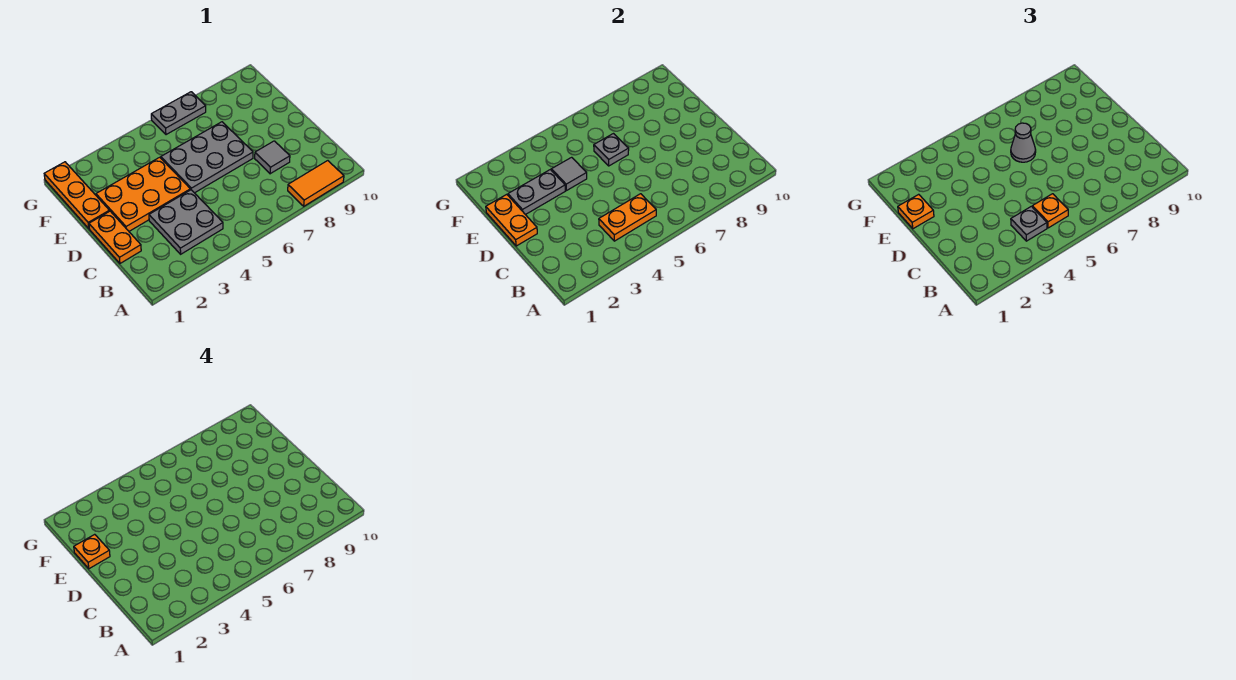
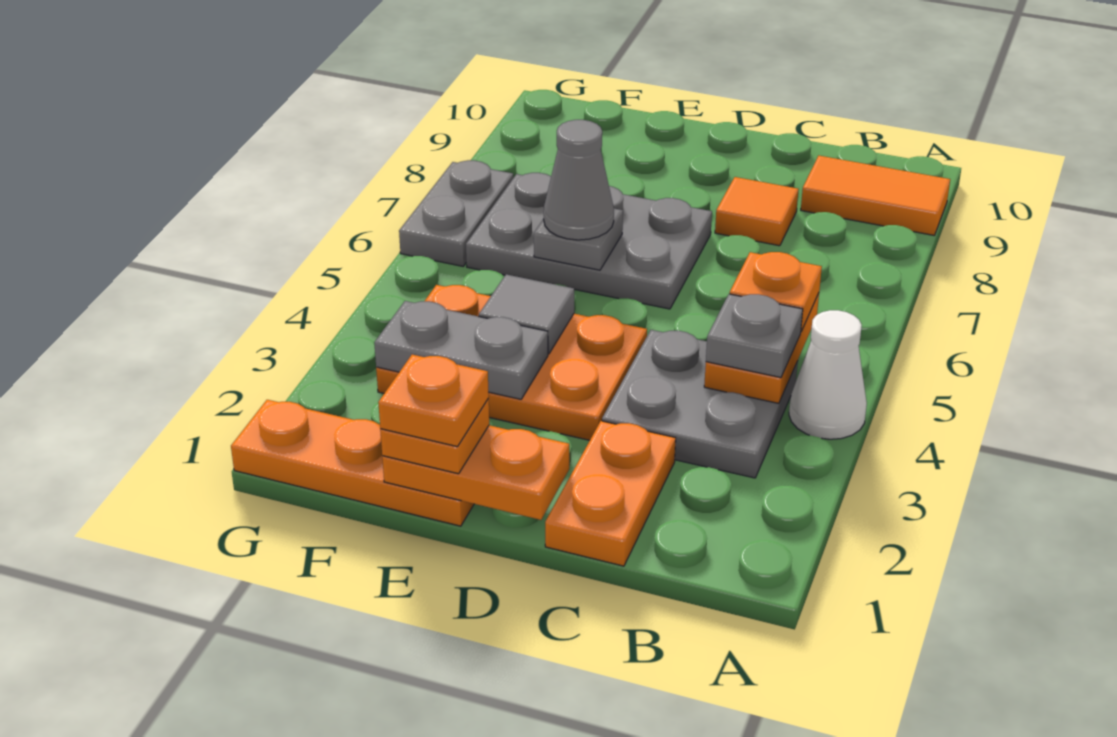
none -> white 1x1 cone [789,310,867,439]
orange 1x2 tile [288,161,344,206] -> orange 1x2 tile turned to [801,156,950,235]
orange 1x2 plate [89,211,141,263] -> orange 1x2 plate turned to [545,421,676,566]
grey 1x1 tile [255,141,290,174] -> orange 1x1 tile [715,177,799,246]
orange 2x3 plate [96,157,190,231] -> orange 2x3 plate turned to [376,285,647,440]
grey 2x3 plate [161,122,253,193] -> grey 2x3 plate turned to [466,173,712,309]
grey 1x2 plate [508,170,565,215] -> grey 1x2 plate turned to [374,301,548,399]

